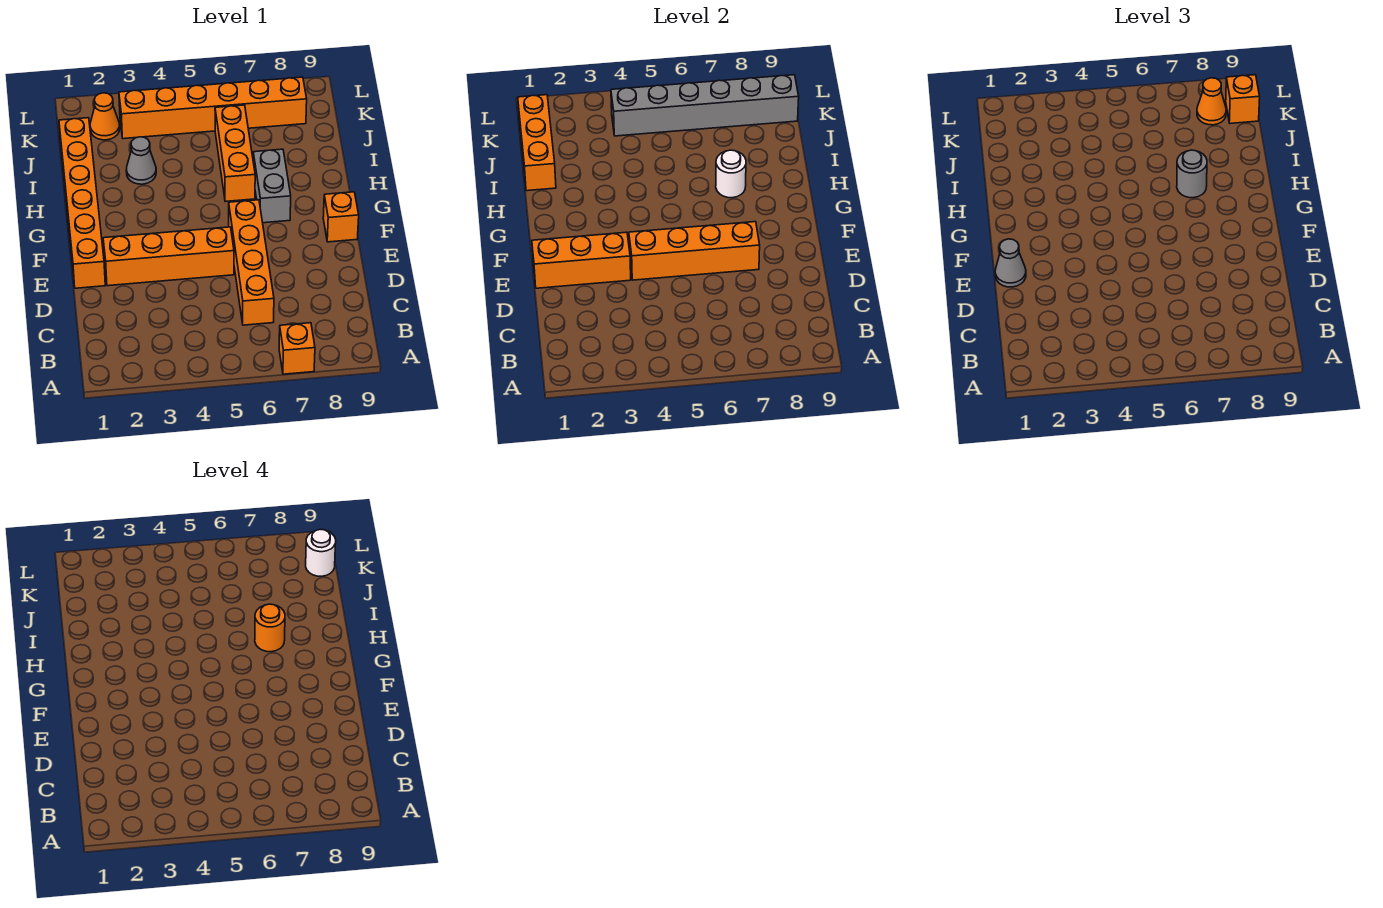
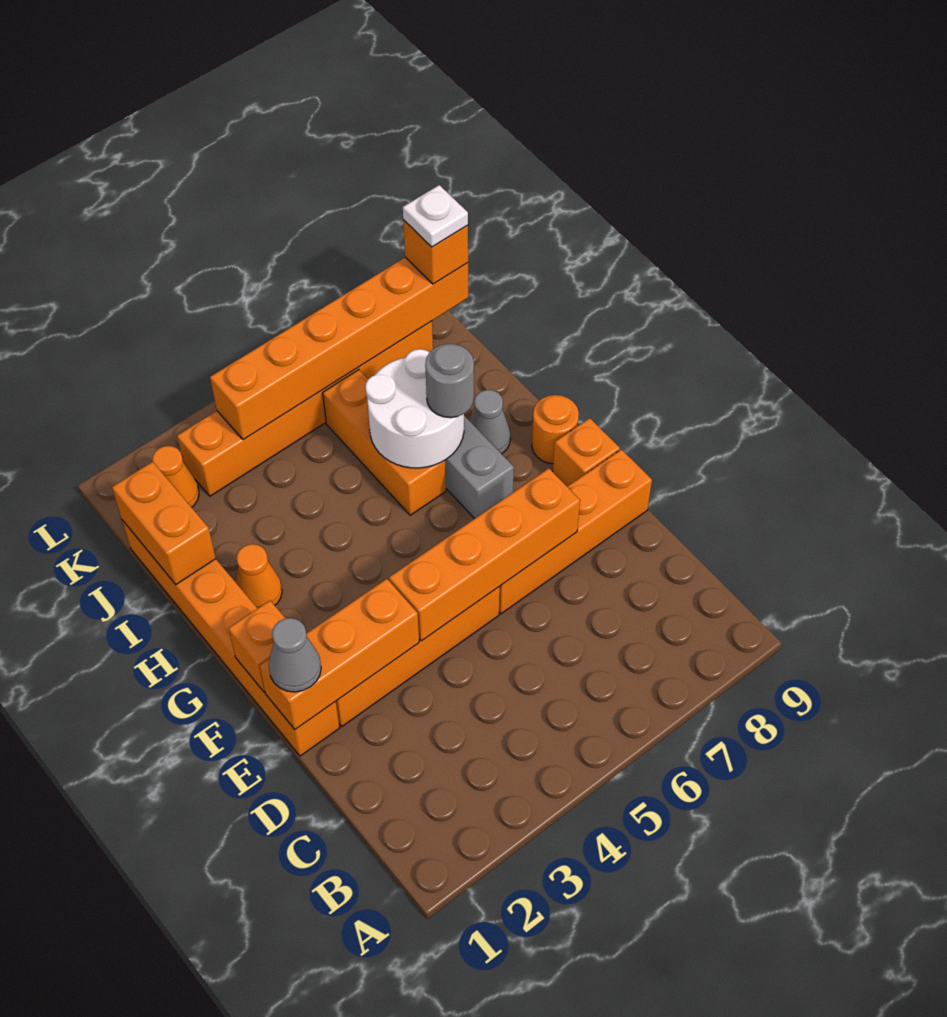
orange 1x1 brick [279,323,315,374] -> orange 1x1 brick moved to [229,601,286,692]
orange 1x4 brick [229,200,274,325] -> orange 1x4 brick turned to [499,449,652,614]
white 1x1 round brick [716,150,746,198] -> white 2x2 round brick [366,349,464,468]
orange 1x1 round brick [255,604,285,652] -> orange 1x1 round brick moved to [532,395,579,464]
orange 1x3 brick [518,95,556,191] -> orange 1x2 brick [112,462,216,585]
grey 1x1 cone [126,137,156,184] -> grey 1x1 cone moved to [470,390,510,454]
grey 1x6 brick [611,75,799,136] -> orange 1x6 brick [210,257,468,440]
orange 1x1 cone [1197,78,1226,125] -> orange 1x1 cone moved to [236,544,282,608]
white 1x1 round brick [306,529,336,576] -> white 1x1 plate [403,185,468,247]

